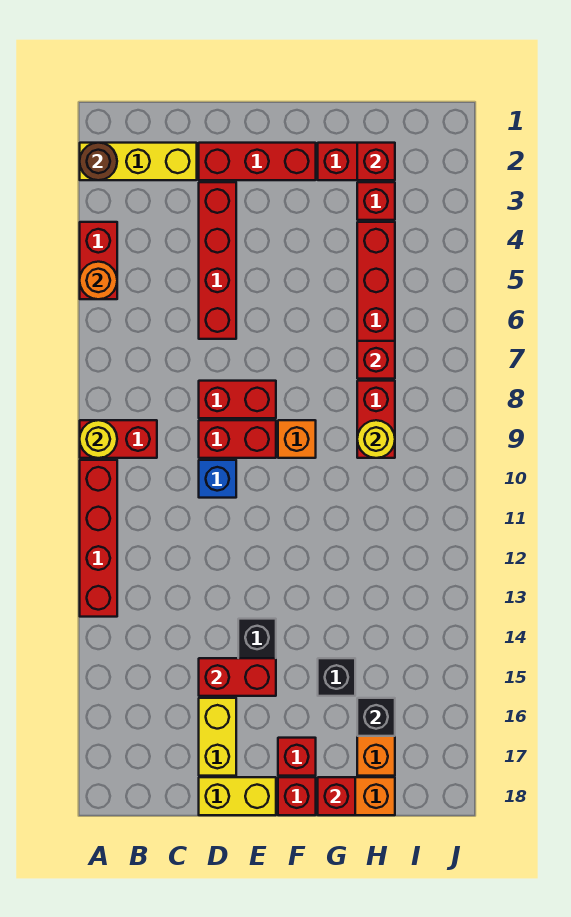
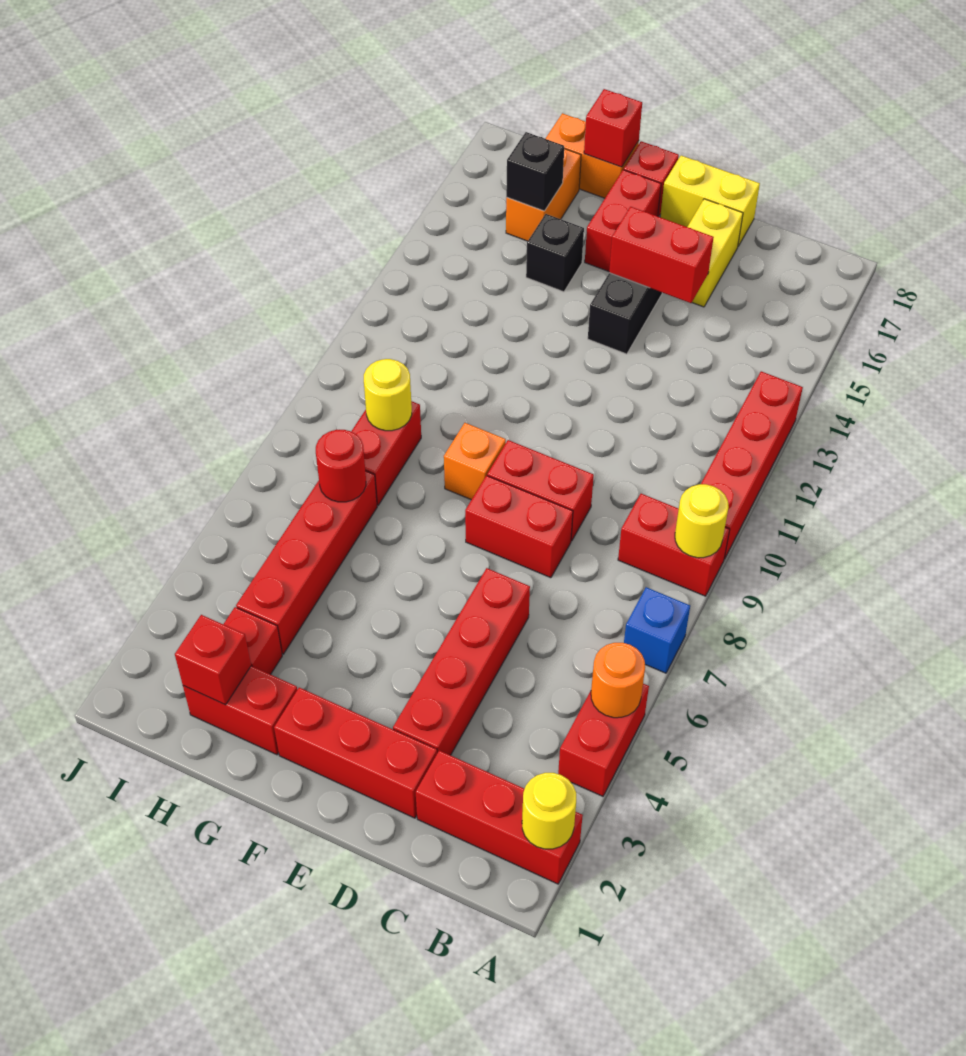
yellow 1x3 brick [80,143,197,180] -> red 1x3 brick [416,750,583,884]
brown 1x1 round brick [80,143,117,180] -> yellow 1x1 round brick [522,773,576,849]
blue 1x1 brick [199,460,236,498] -> blue 1x1 brick moved to [624,587,690,673]
red 1x1 brick [278,738,316,776] -> red 1x2 brick [585,170,661,271]
red 1x1 brick [357,341,395,379] -> red 1x1 round brick [316,430,366,502]

